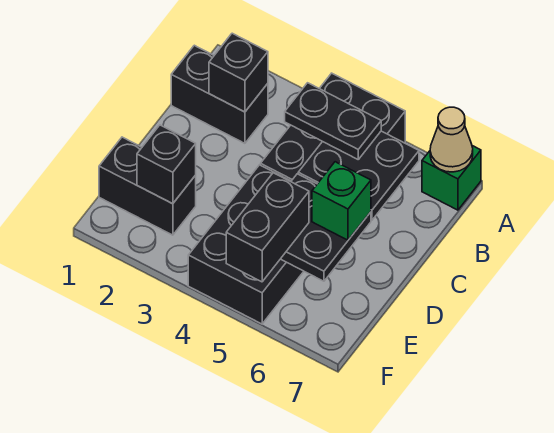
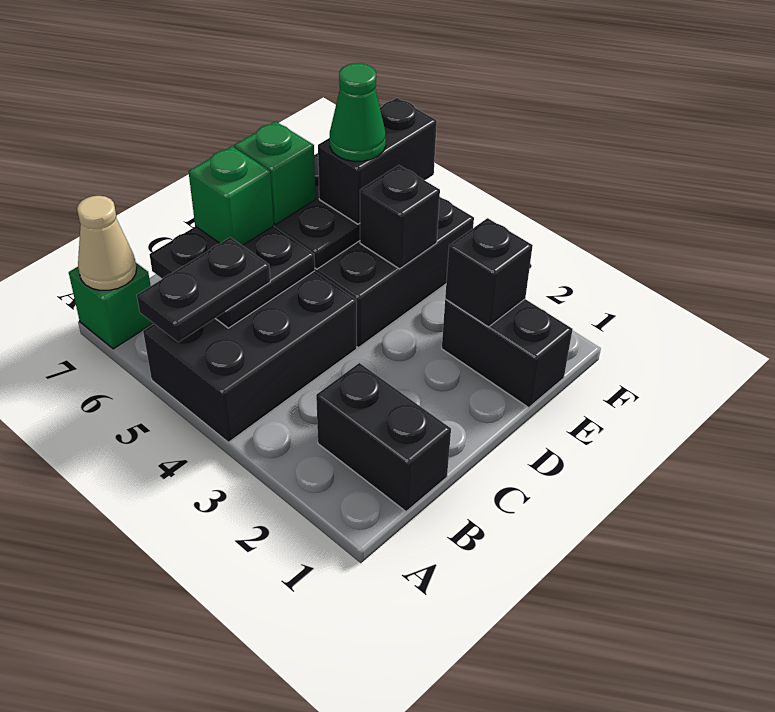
black 1x1 brick [209,33,268,112] -> black 1x1 brick moved to [360,165,440,269]
black 1x2 plate [285,83,381,159] -> black 1x2 plate turned to [137,237,270,342]
none -> green 1x1 brick [189,146,274,246]
none -> green 1x1 cone [330,63,386,161]

